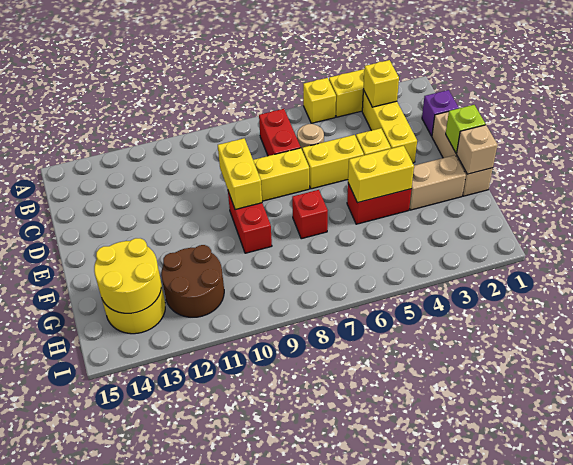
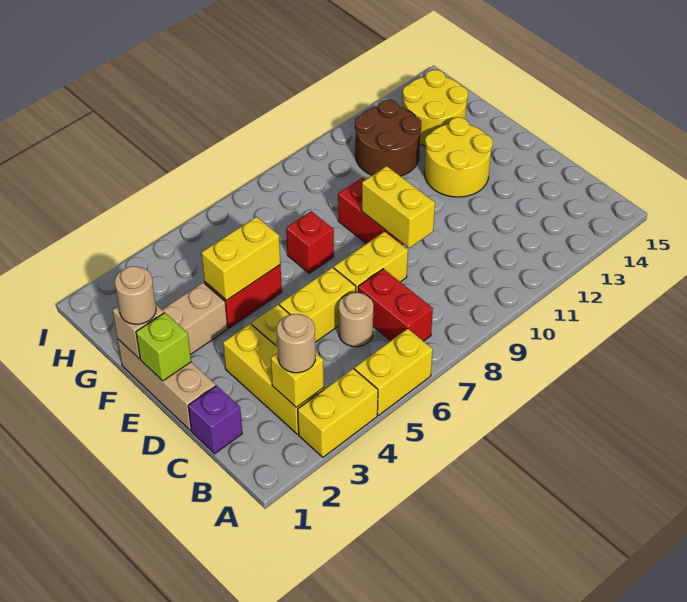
yellow 1x1 brick [303,78,336,123] -> yellow 1x2 brick [355,329,433,415]
none -> tan 1x1 round brick [277,314,315,373]
none -> tan 1x1 round brick [115,266,156,324]
yellow 2x2 round brick [94,238,161,313] -> yellow 2x2 round brick moved to [424,117,493,197]

